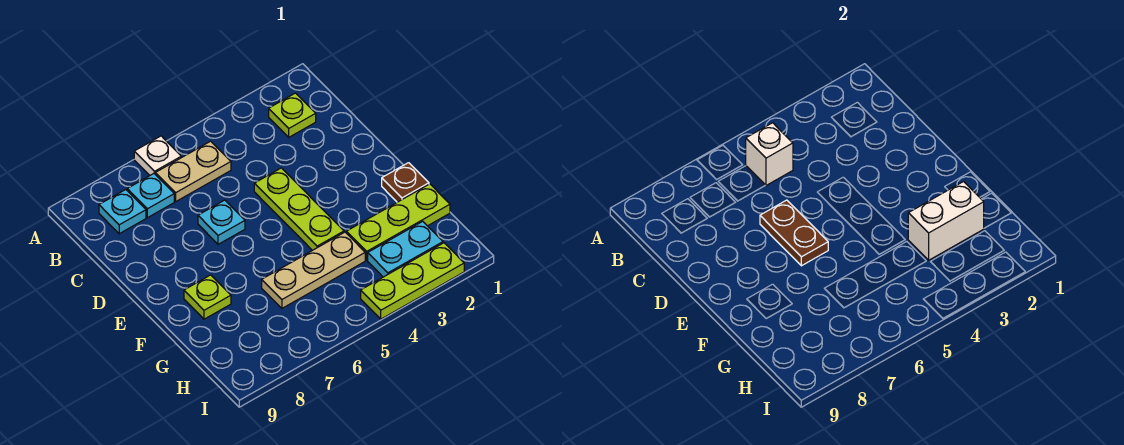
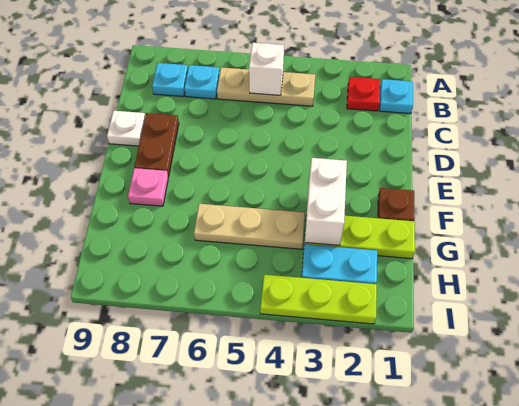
white 1x1 plate [134,136,181,175] -> white 1x1 plate moved to [107,111,145,146]
lime 1x1 plate [269,93,316,137] -> red 1x1 plate [347,77,380,111]
tan 1x2 plate [155,141,231,201] -> tan 1x3 plate [217,67,315,106]
lime 1x3 plate [254,168,344,250] -> none
cyan 1x1 plate [198,200,245,244] -> cyan 1x1 plate moved to [380,79,413,114]
brown 1x2 plate [760,200,828,266] -> brown 1x2 plate moved to [135,113,179,177]
lime 1x1 plate [184,275,231,319] -> pink 1x1 plate [128,168,168,206]
white 1x2 brick [908,182,984,260] -> white 1x2 brick turned to [305,158,347,245]

